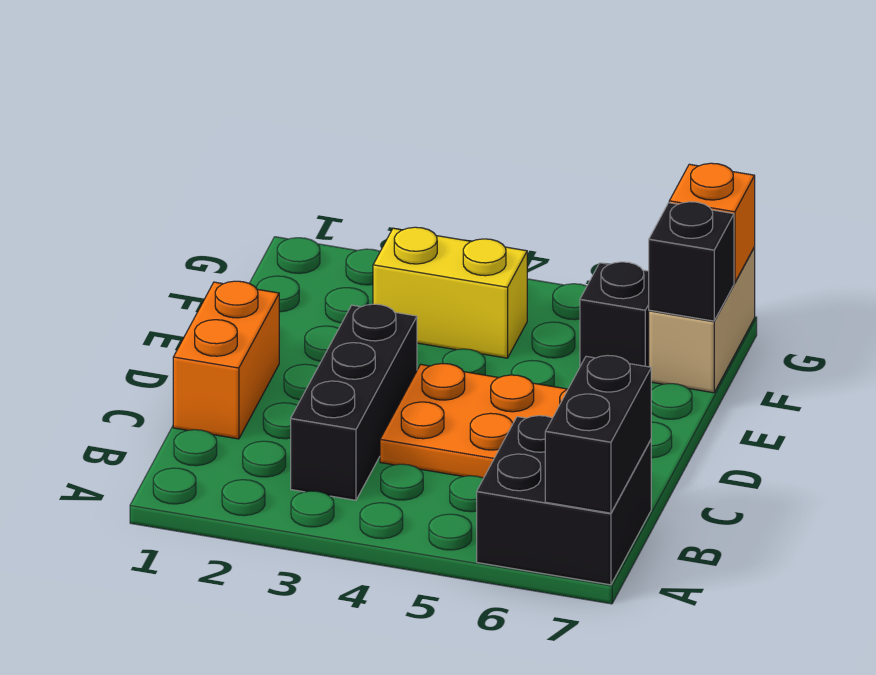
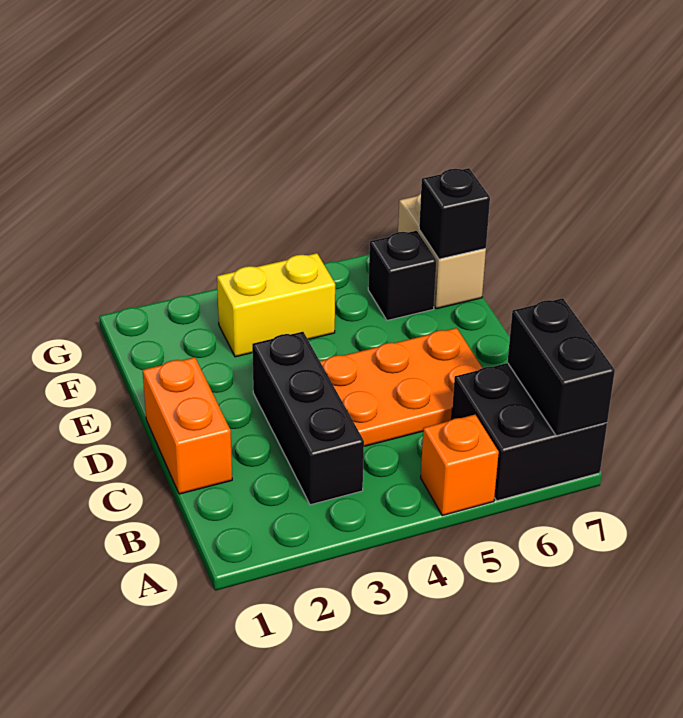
orange 1x1 brick [669,163,755,283] -> orange 1x1 brick moved to [421,415,499,516]

